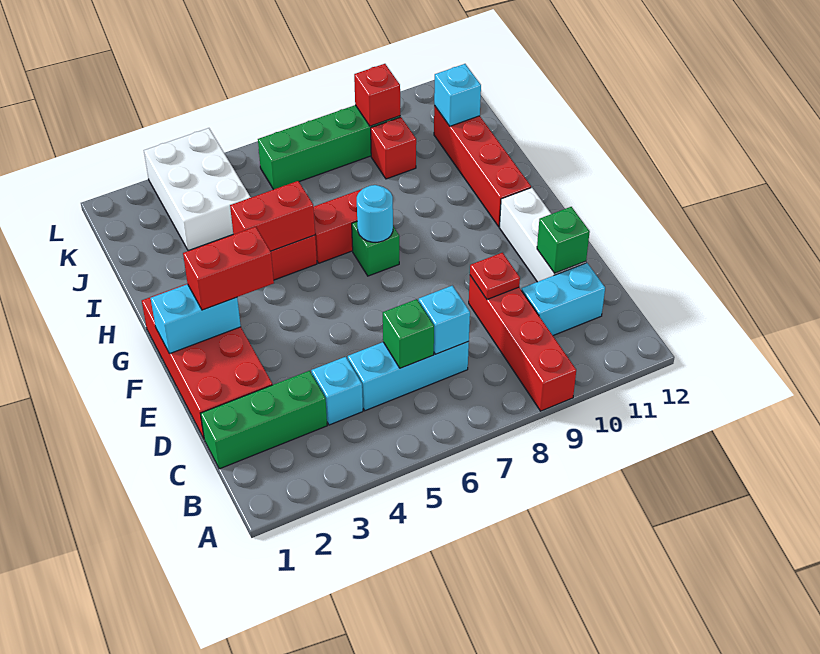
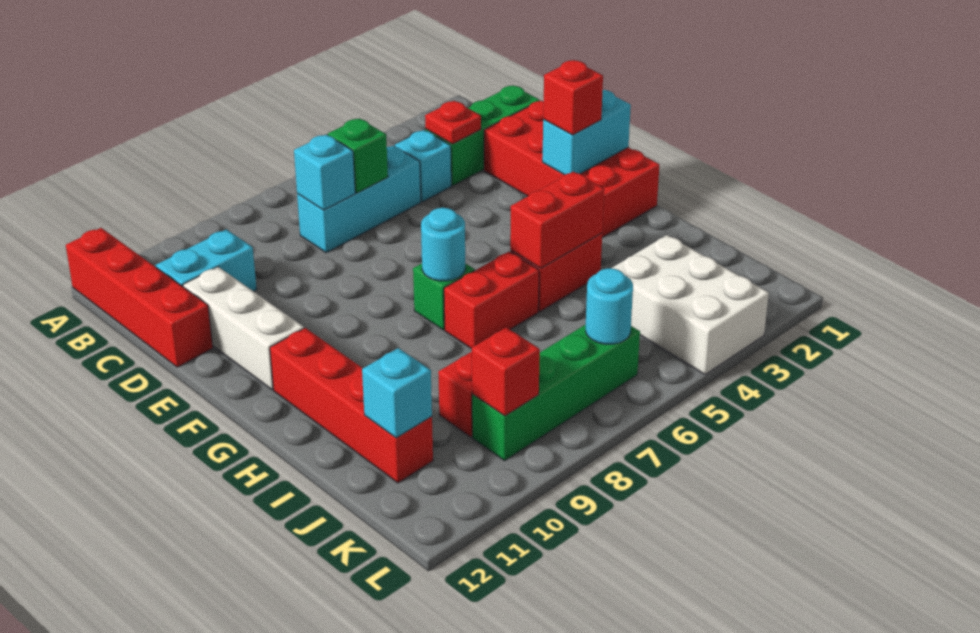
red 1x4 brick [469,276,576,411] -> red 1x4 brick moved to [66,228,213,367]
red 1x1 plate [470,253,520,299] -> red 1x1 plate moved to [425,101,481,144]
green 1x1 brick [537,207,590,273] -> none
red 1x2 brick [183,227,274,310] -> red 1x1 brick [543,60,603,135]
none -> cyan 1x1 round brick [586,268,633,344]

